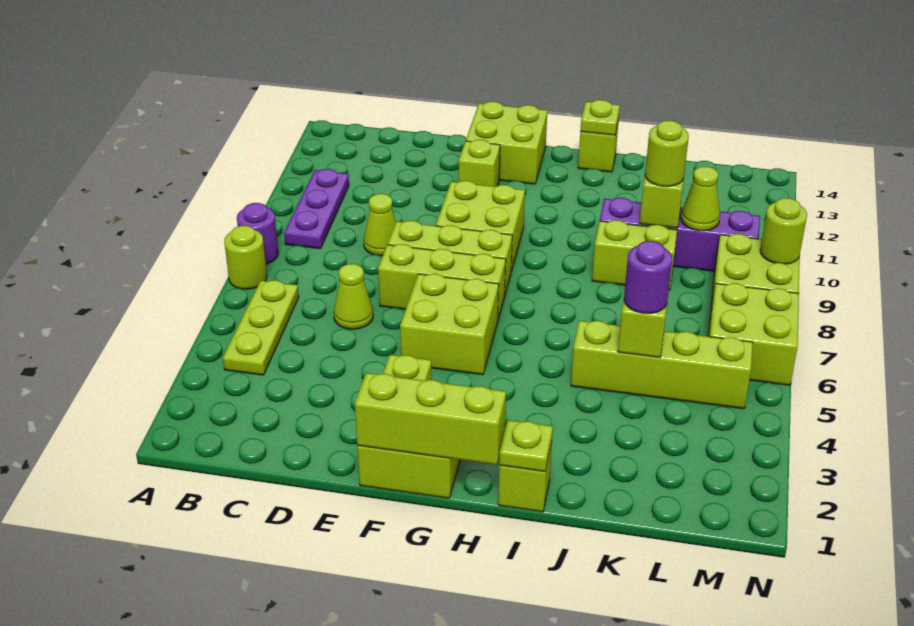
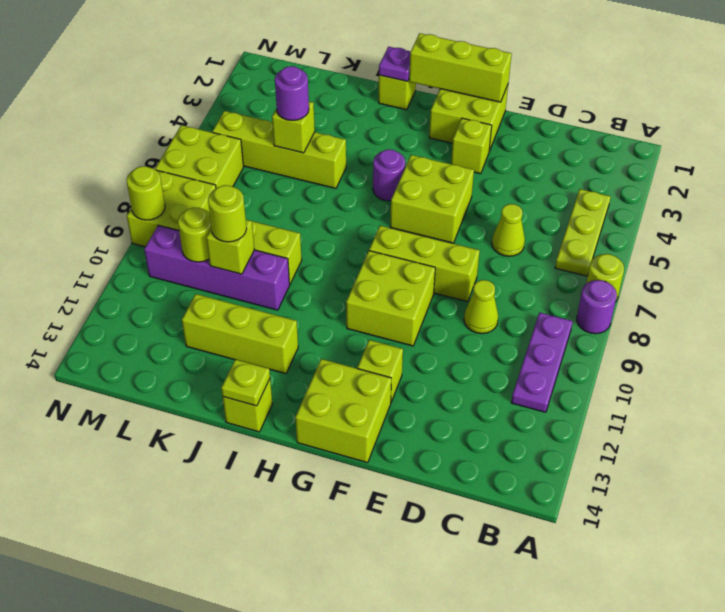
lime 1x3 brick [378,244,506,319] -> lime 1x3 brick moved to [182,294,298,374]
none -> purple 1x1 round brick [373,149,405,201]
lime 1x1 plate [499,420,553,472] -> purple 1x1 plate [379,47,411,81]
lime 1x1 cone [681,166,720,231] -> lime 1x1 round brick [178,207,211,262]

